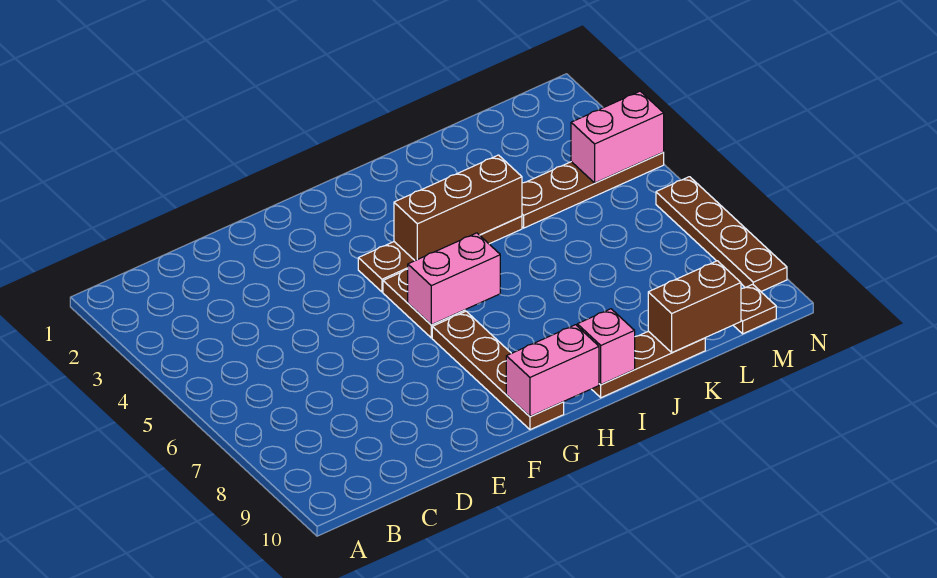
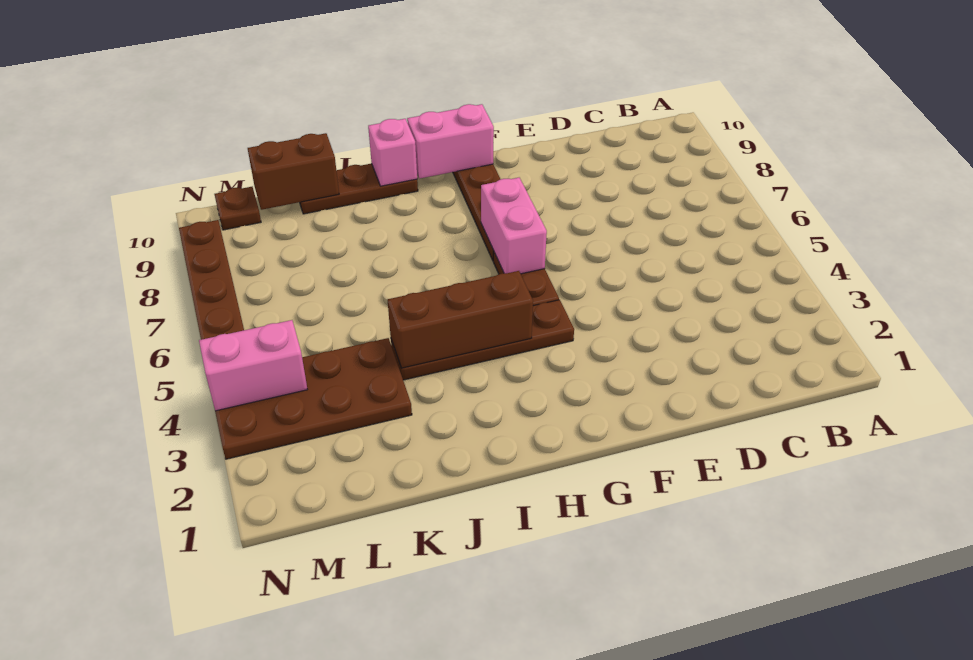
pink 1x2 brick [408,233,500,325] -> pink 1x2 brick turned to [481,178,547,274]
brown 1x4 plate [522,153,664,228] -> brown 2x4 plate [215,338,412,459]

